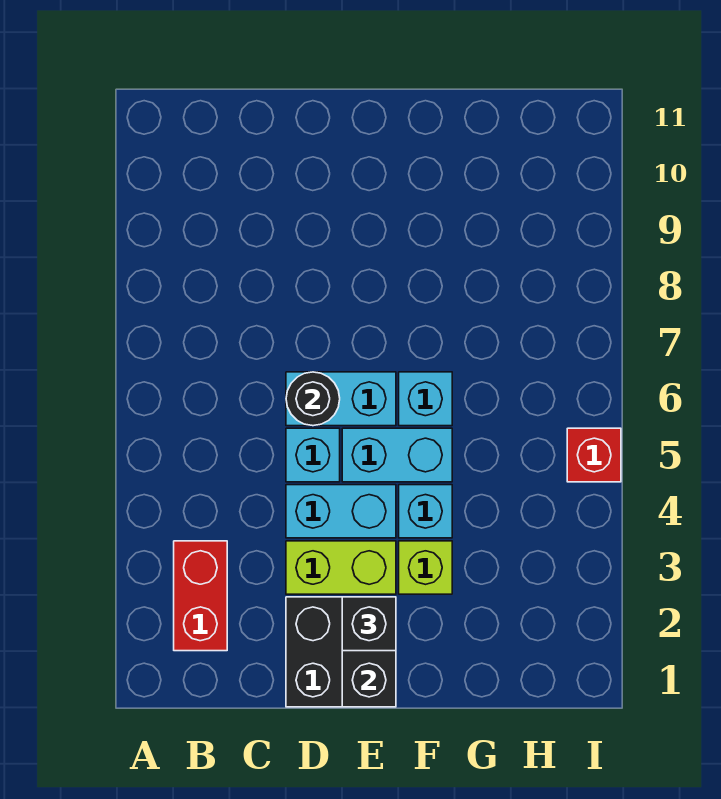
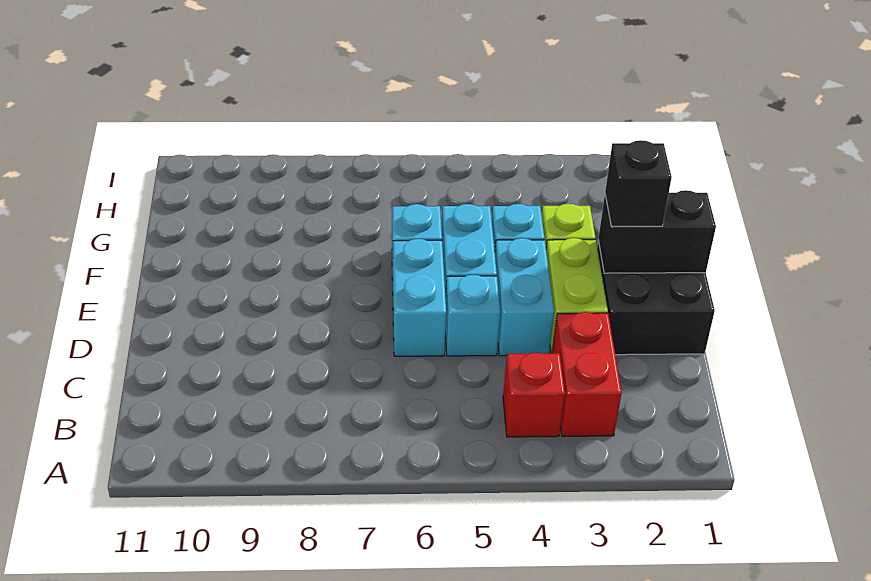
red 1x2 brick [174,541,227,651] -> red 1x2 brick turned to [552,312,622,436]
black 1x1 round brick [286,372,340,426] -> none
red 1x1 brick [567,428,621,482] -> red 1x1 brick moved to [503,353,565,437]

